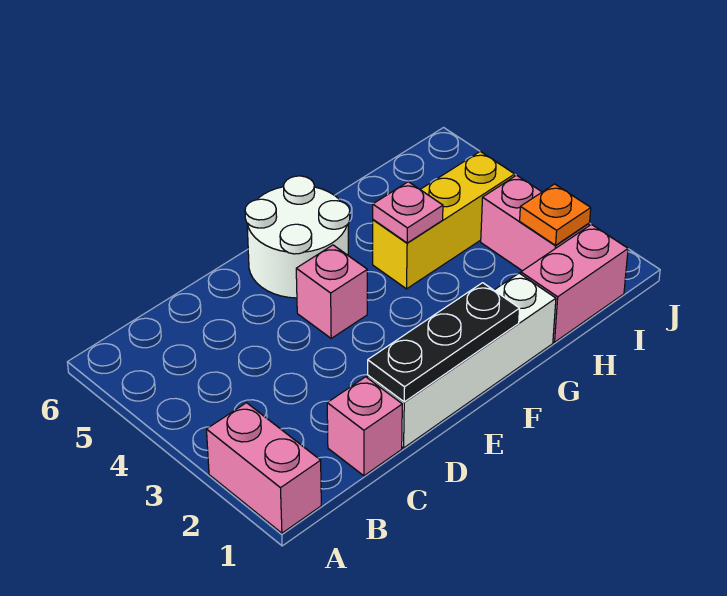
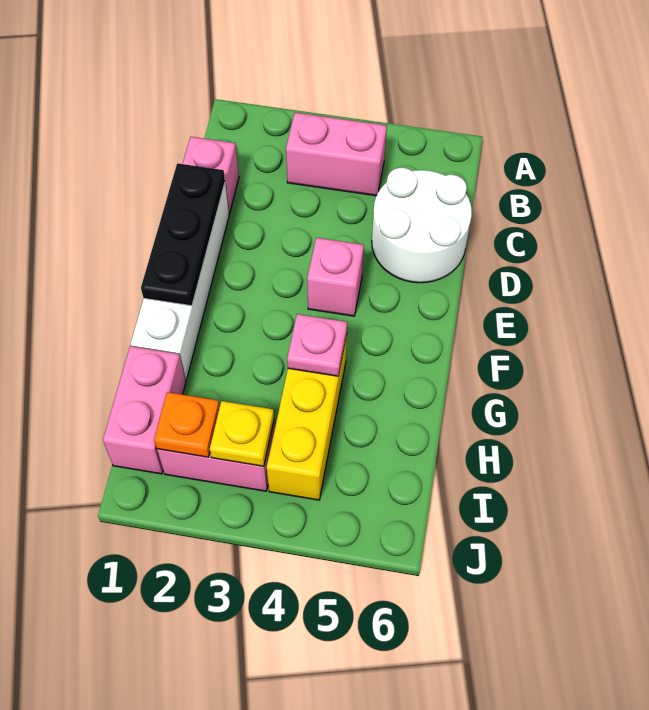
pink 1x2 brick [206,403,321,533] -> pink 1x2 brick moved to [286,113,387,196]
white 2x2 round brick [245,176,350,298] -> white 2x2 round brick moved to [372,168,472,283]
none -> yellow 1x1 plate [210,401,274,466]

